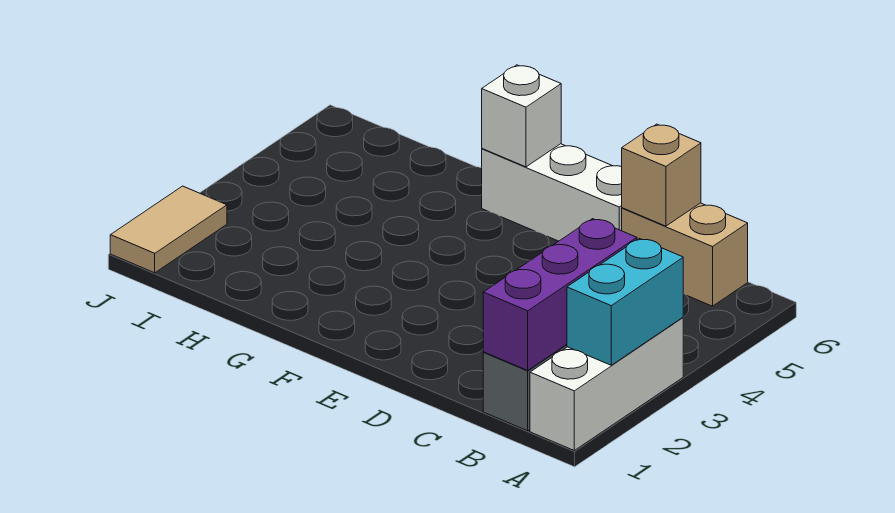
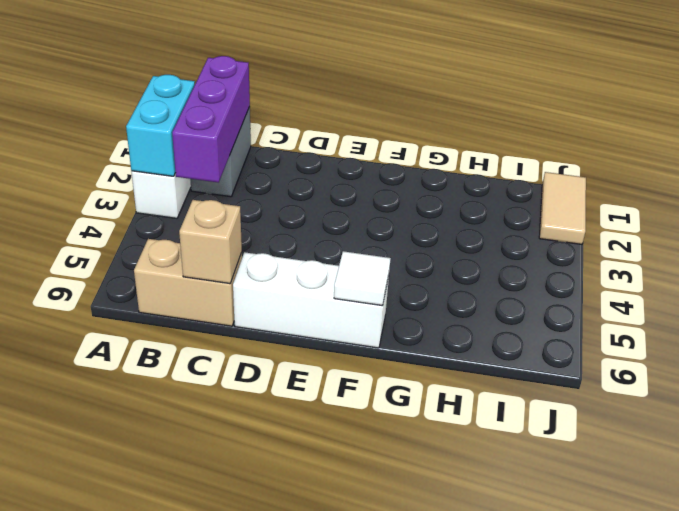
white 1x1 brick [482,65,561,167] -> white 1x1 tile [334,251,391,306]

